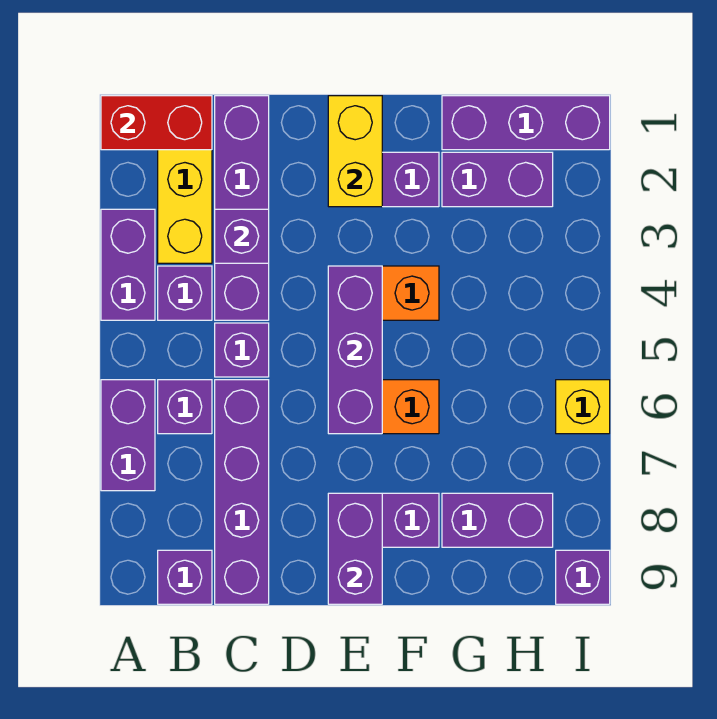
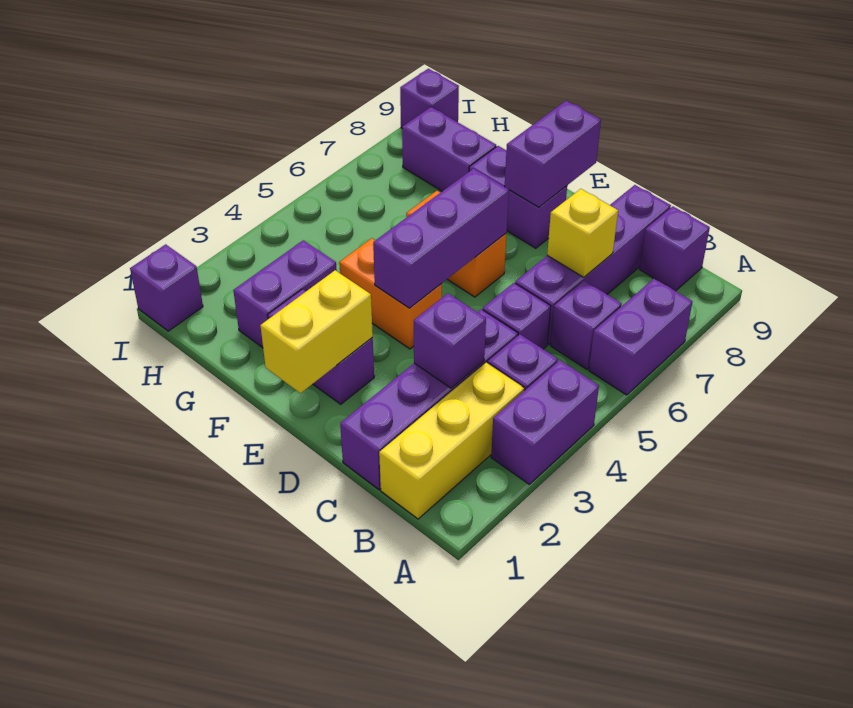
red 1x2 brick [101,96,212,150] -> none
purple 1x3 brick [442,96,610,150] -> purple 1x1 brick [130,244,203,331]
purple 1x2 brick [442,152,553,207] -> purple 1x2 brick turned to [233,240,337,348]
yellow 1x1 brick [556,380,610,434] -> yellow 1x1 brick moved to [547,189,618,277]

